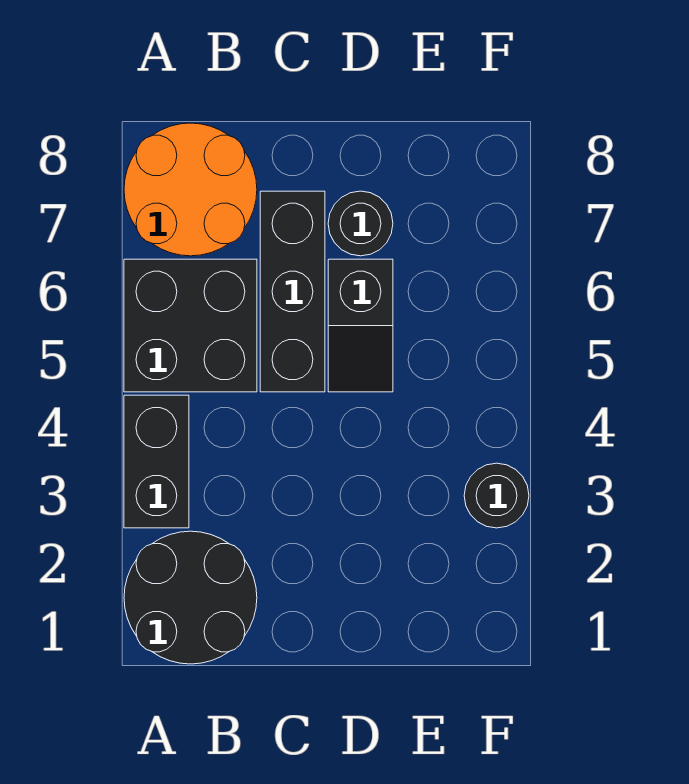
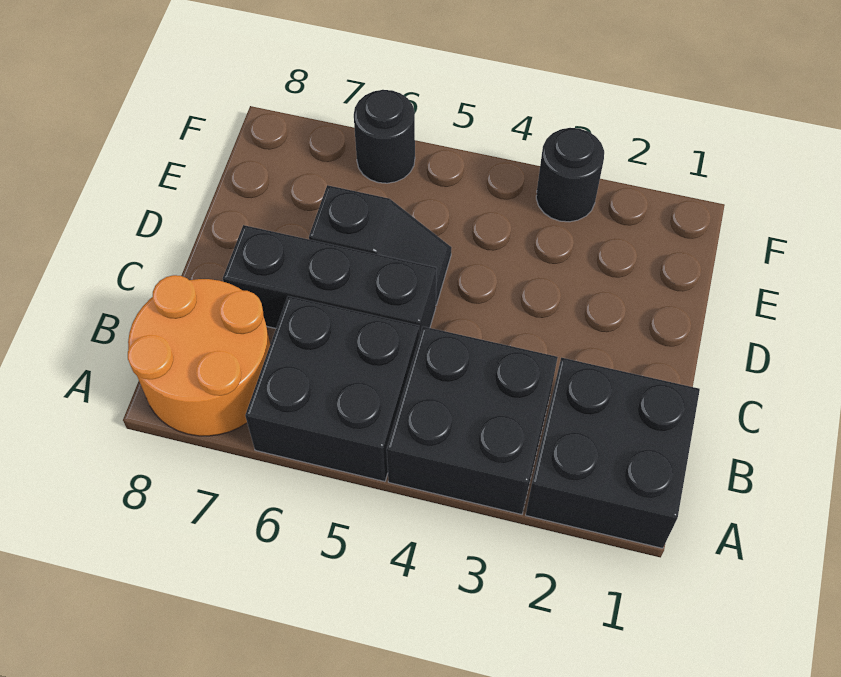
black 2x2 round brick [124,531,257,664] -> black 2x2 brick [526,358,700,548]
black 1x2 brick [124,395,189,528] -> black 2x2 brick [387,327,558,514]
black 1x1 round brick [328,191,393,256] -> black 1x1 round brick moved to [354,90,415,183]

